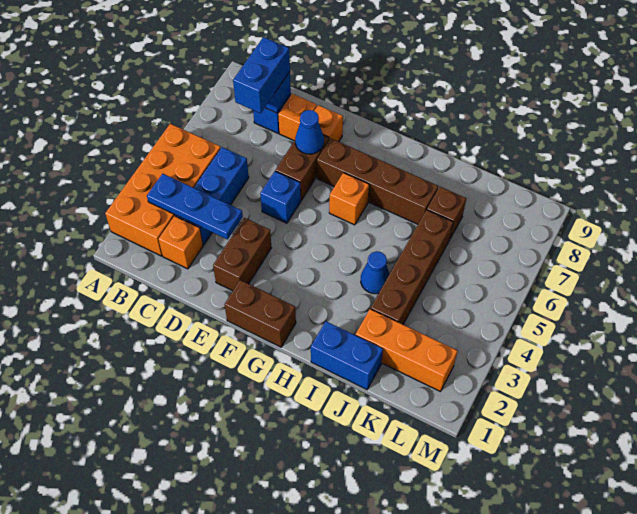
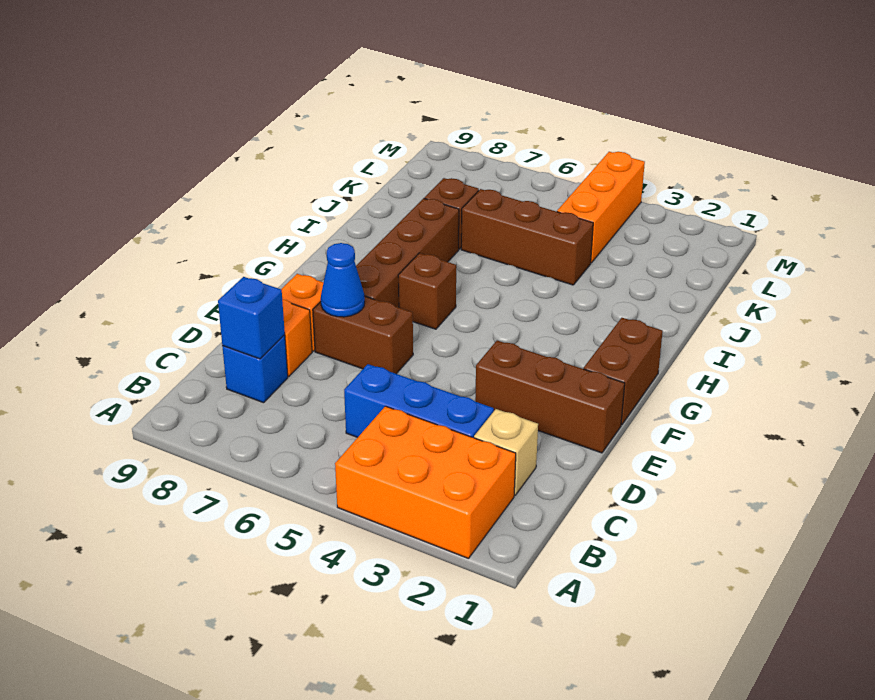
orange 2x4 brick [105,124,221,256] -> orange 2x3 brick [335,406,516,559]
blue 1x3 plate [147,174,243,239] -> none
orange 1x1 brick [159,216,203,269] -> tan 1x1 brick [474,409,538,496]
blue 1x2 brick [233,37,290,113] -> none
brown 1x2 brick [213,218,272,291] -> brown 1x3 brick [475,340,625,453]
blue 1x1 brick [260,171,301,223] -> none
orange 1x1 brick [329,173,369,225] -> brown 1x1 brick [398,253,456,329]
blue 1x2 brick [311,321,383,390] -> none
blue 1x1 cone [361,251,389,294] -> none
orange 1x3 brick [356,309,457,391] -> orange 1x3 brick moved to [557,152,645,263]
brown 1x4 brick [371,210,453,324] -> brown 1x3 brick [461,189,593,285]

